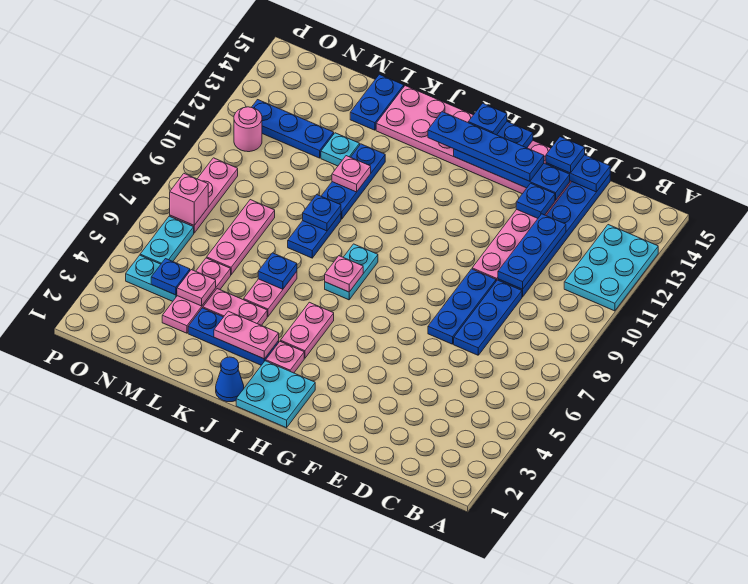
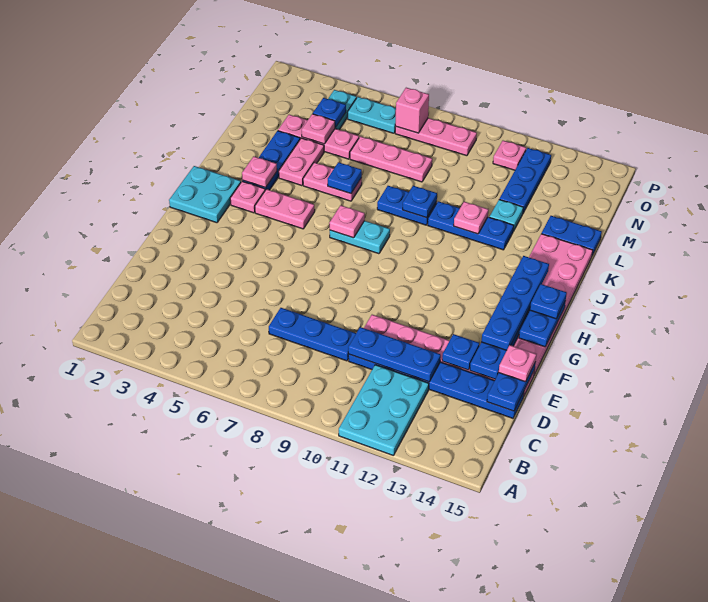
cyan 2x3 plate [564,225,658,311] -> cyan 2x3 plate turned to [339,365,429,456]
blue 1x3 plate [428,269,496,344] -> none
blue 1x1 plate [546,137,585,173] -> pink 1x1 plate [499,345,536,382]
blue 1x1 cone [216,357,244,402] -> none
pink 1x2 plate [214,311,279,359] -> pink 1x1 plate [242,156,277,188]
pink 1x1 round brick [234,107,262,152] -> pink 1x1 plate [493,141,526,170]

